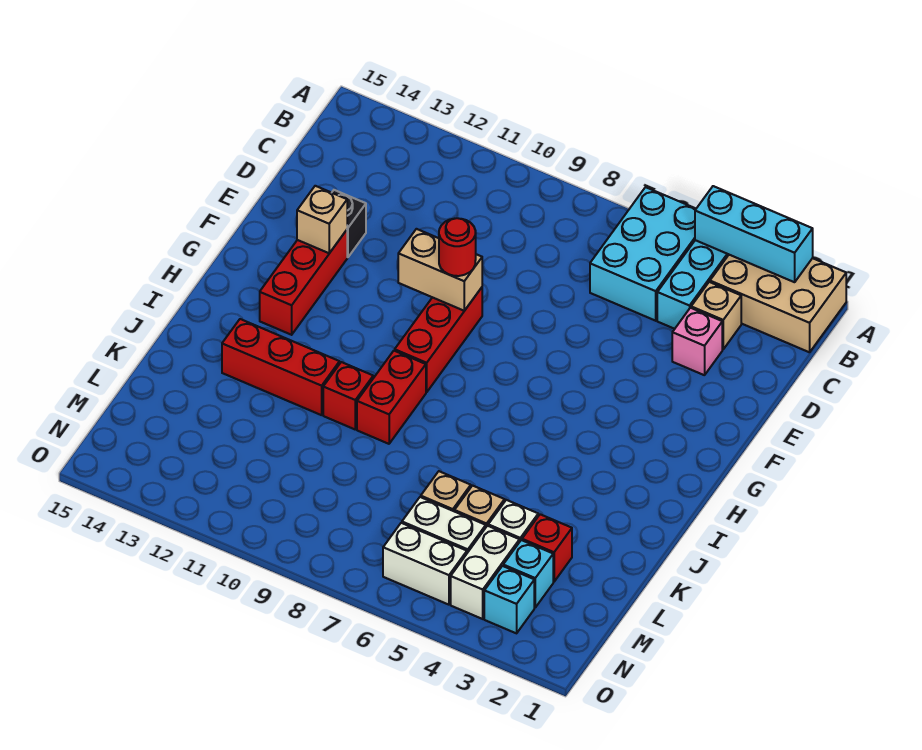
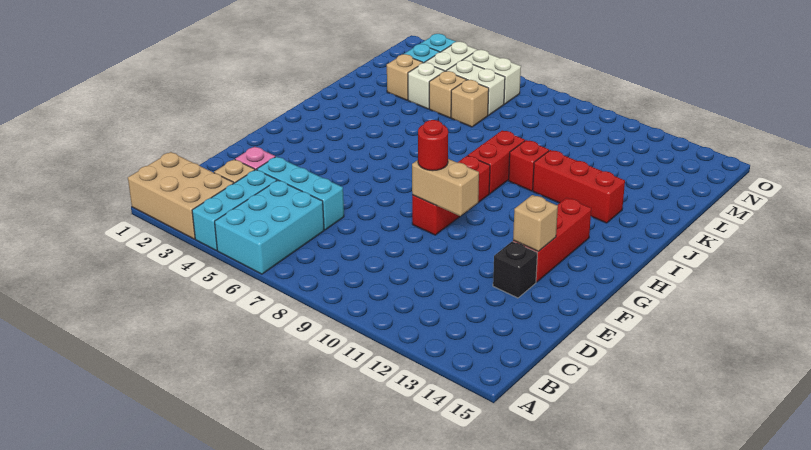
cyan 1x3 brick [695,186,813,282] -> cyan 1x3 brick moved to [257,157,344,230]
red 1x1 brick [522,514,572,582] -> tan 1x1 brick [387,54,423,100]

